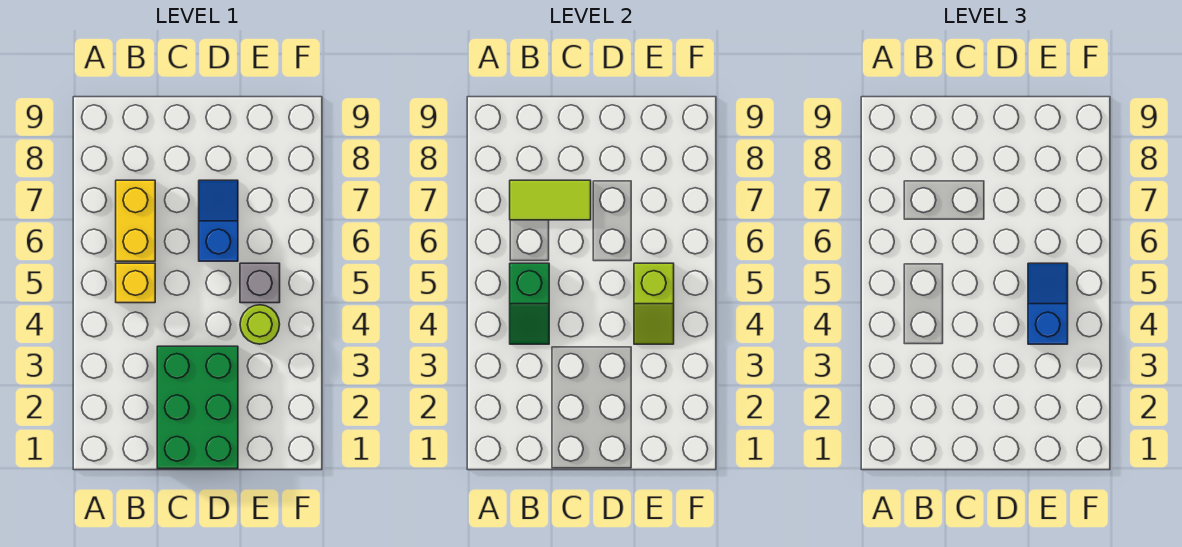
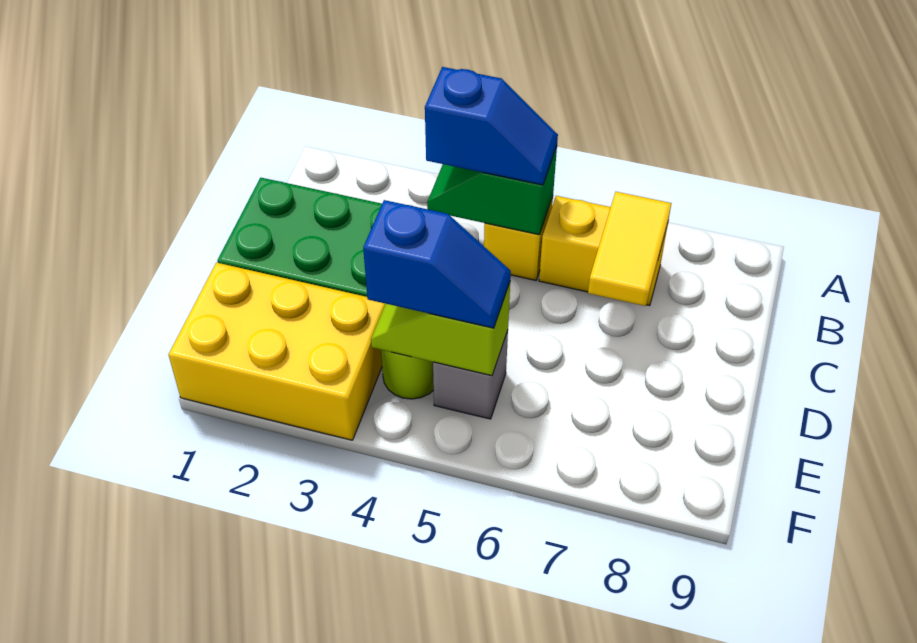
lime 1x2 tile [510,180,591,220] -> yellow 1x2 tile [588,192,672,306]
blue 1x2 slope [199,180,238,261] -> blue 1x2 slope moved to [425,67,558,185]
none -> yellow 2x3 brick [168,263,385,440]

